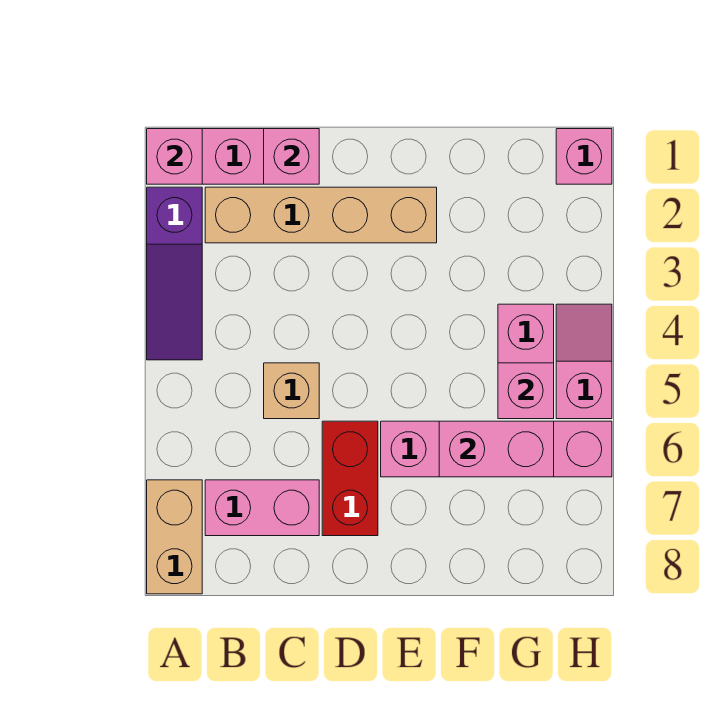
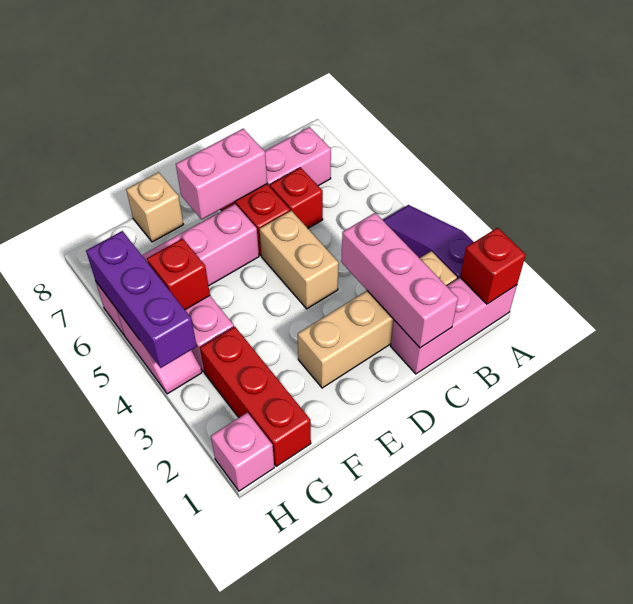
pink 1x1 brick [147,129,202,184] -> red 1x1 brick [460,228,526,304]
tan 1x2 brick [147,480,202,594] -> tan 1x2 brick moved to [260,211,339,309]
pink 1x1 brick [264,129,319,184] -> pink 1x3 brick [341,213,458,348]
tan 1x1 brick [264,363,319,419] -> tan 1x1 brick moved to [126,172,184,242]
none -> red 1x1 brick [270,168,323,228]
pink 1x2 brick [439,421,554,477] -> pink 1x2 brick moved to [176,129,267,219]
none -> red 1x3 brick [200,327,311,466]
pink 1x1 brick [498,363,554,419] -> red 1x1 brick [147,238,210,310]
none -> purple 1x3 brick [86,231,197,368]

